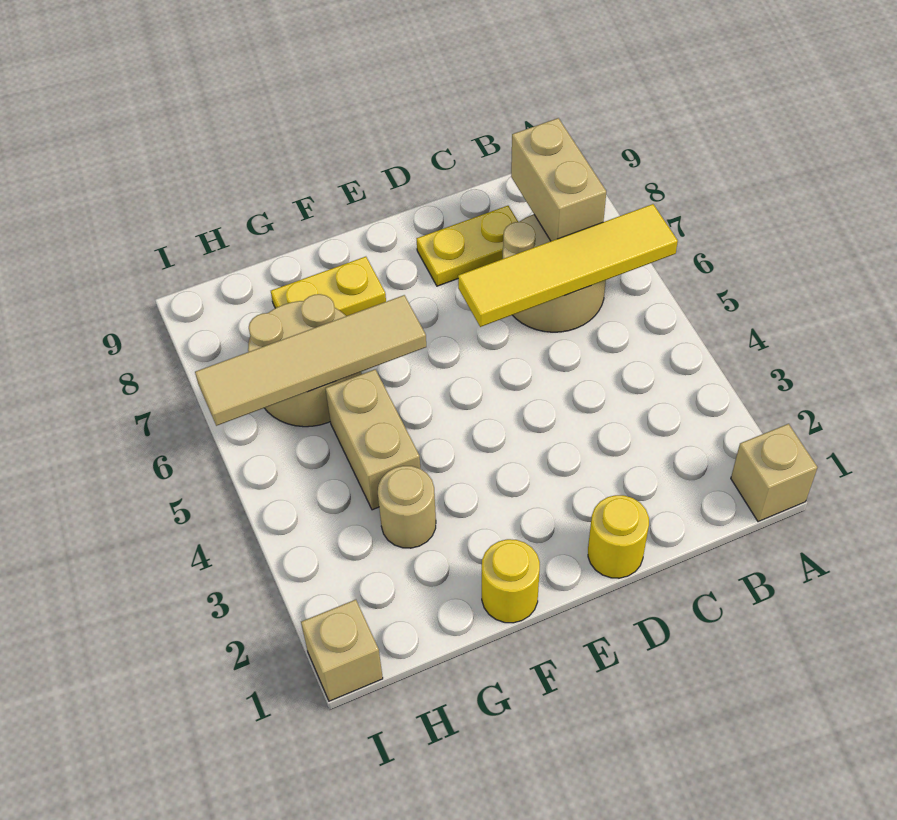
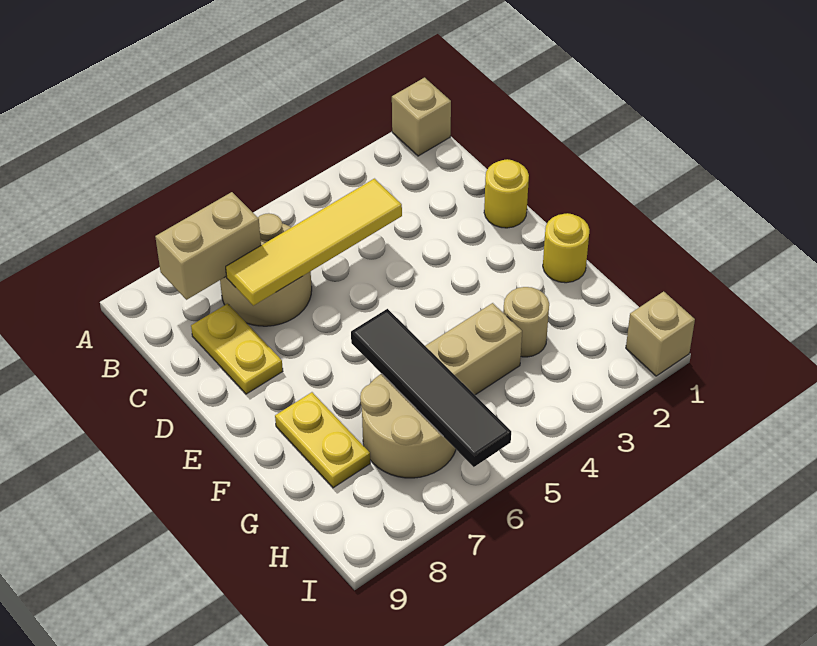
yellow 1x4 tile [458,204,678,327] -> yellow 1x4 tile turned to [226,179,402,306]
tan 1x4 tile [195,295,426,426] -> black 1x4 tile [351,309,511,467]

